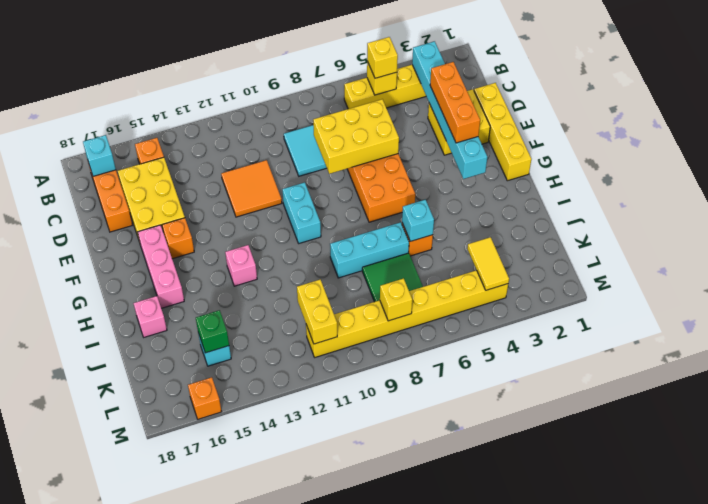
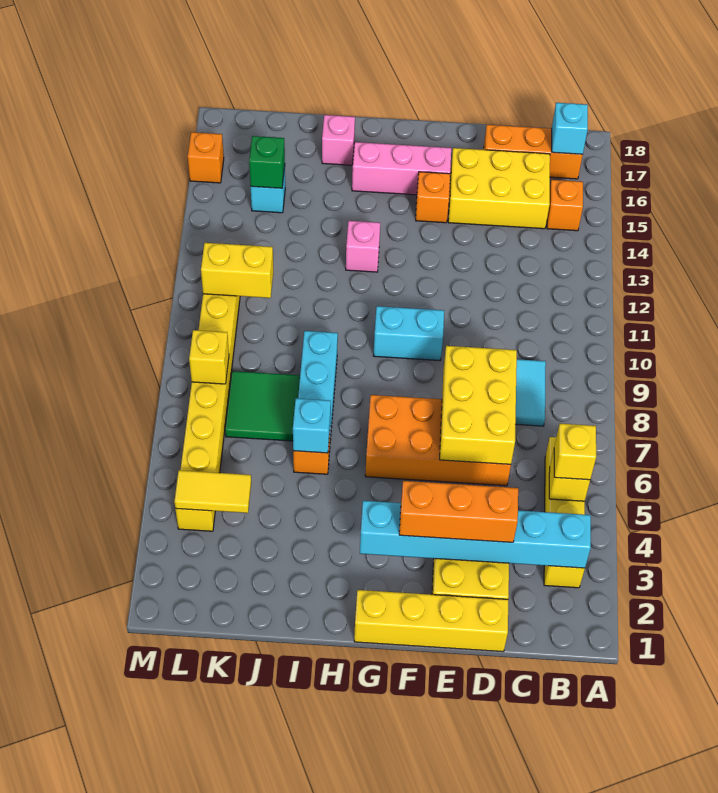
orange 2x2 tile [221,160,282,217] -> none

